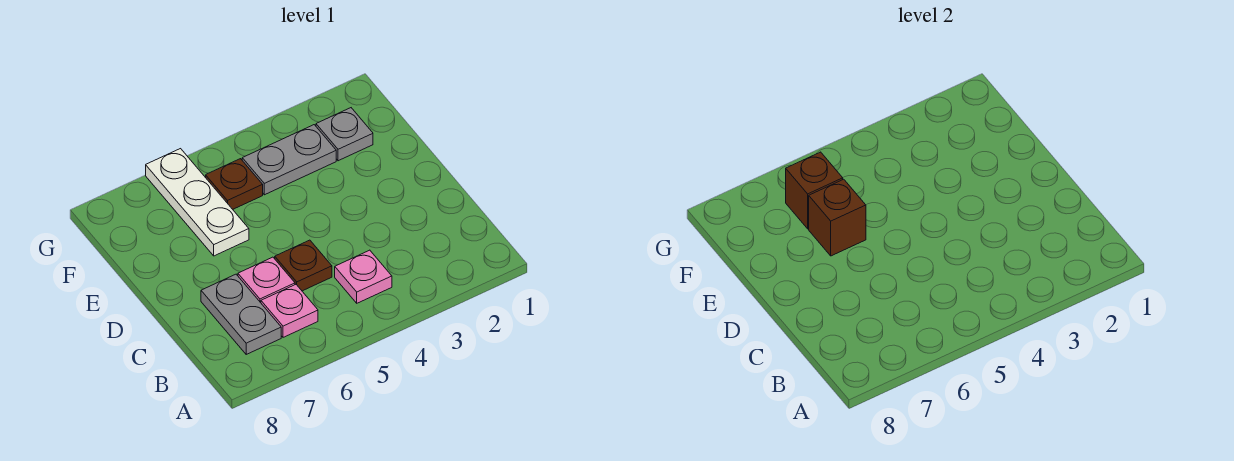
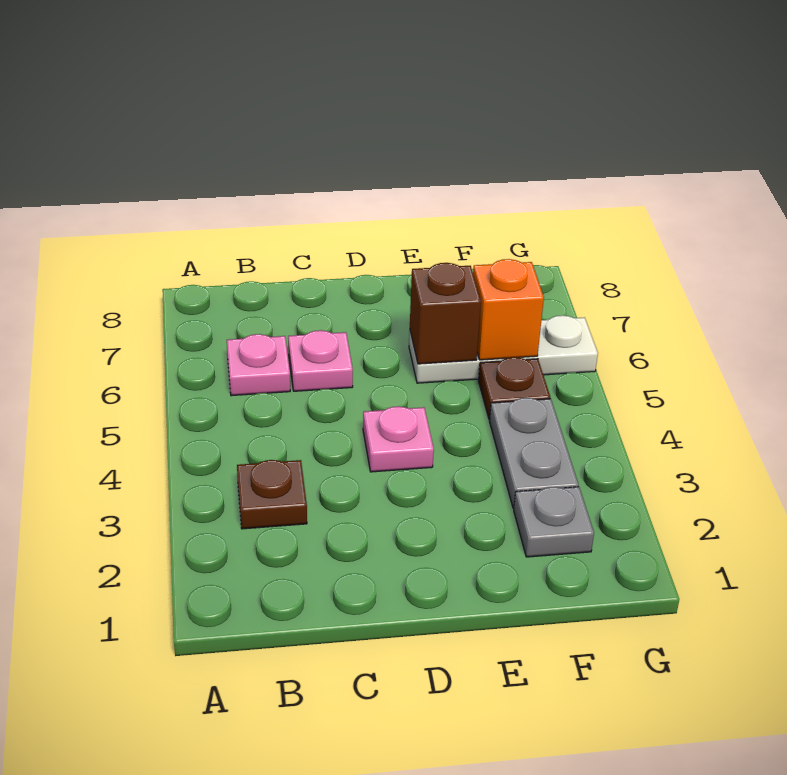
pink 1x1 plate [335,250,392,303] -> pink 1x1 plate moved to [363,406,434,472]
grey 1x2 plate [201,274,281,354] -> none
brown 1x1 plate [275,240,332,291] -> brown 1x1 plate moved to [237,460,307,529]
brown 1x1 brick [786,152,843,229] -> orange 1x1 brick [473,259,544,360]

